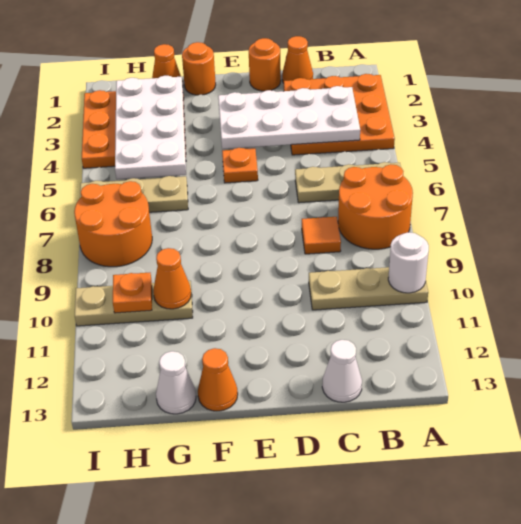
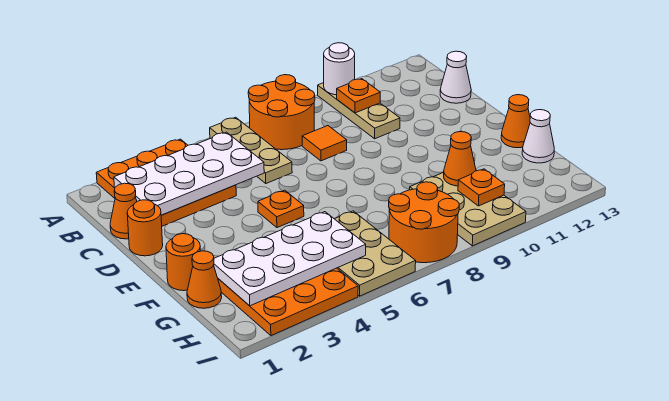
white 2x4 plate [218,86,360,149] -> white 2x4 plate turned to [114,132,264,215]
none -> orange 1x1 plate [337,79,380,113]
tan 1x3 plate [80,176,188,212] -> tan 2x3 plate [335,211,416,296]
tan 1x3 plate [75,281,193,326] -> tan 2x3 plate [410,172,526,246]

